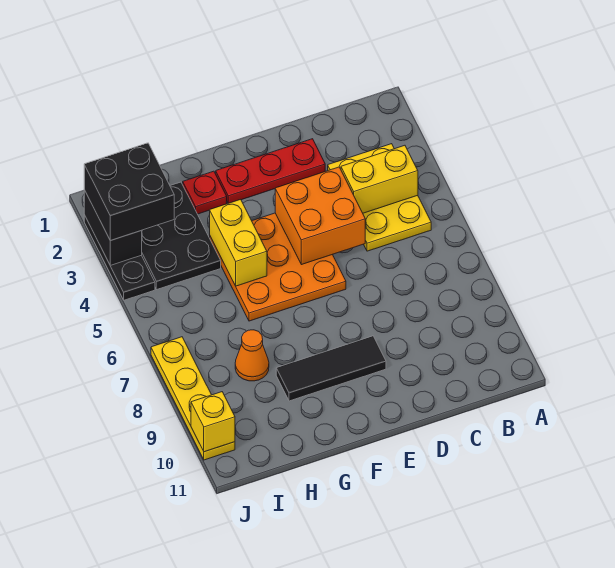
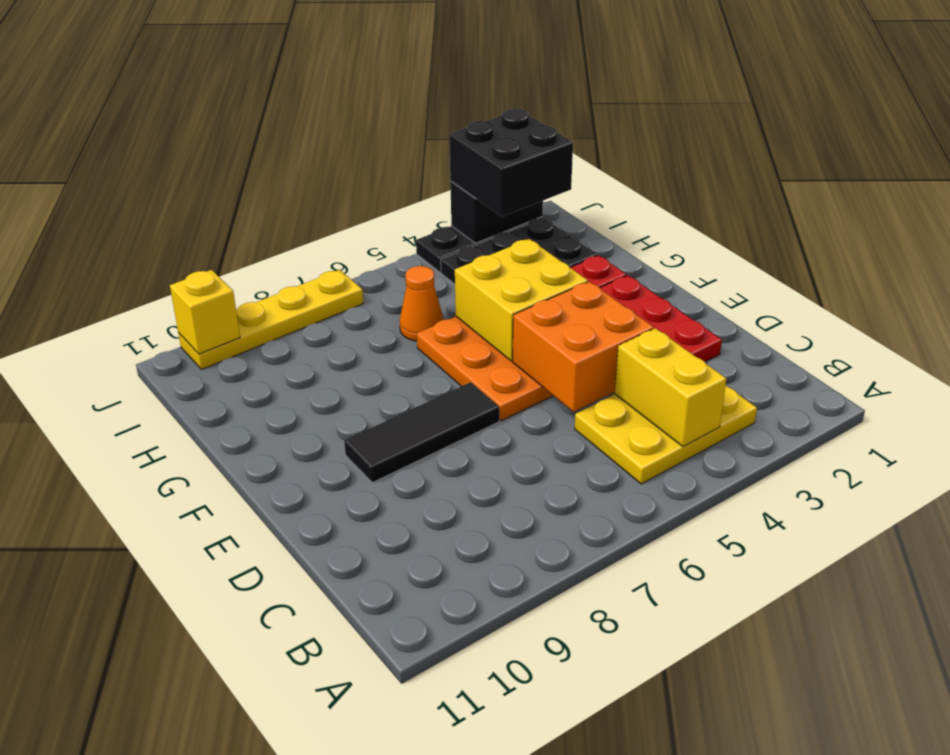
black 1x3 tile [276,336,386,401] -> black 1x3 tile turned to [344,382,499,483]
yellow 1x2 brick [210,199,267,286] -> yellow 2x2 brick [455,239,588,361]
orange 1x1 cone [235,330,269,381] -> orange 1x1 cone moved to [400,266,444,341]

